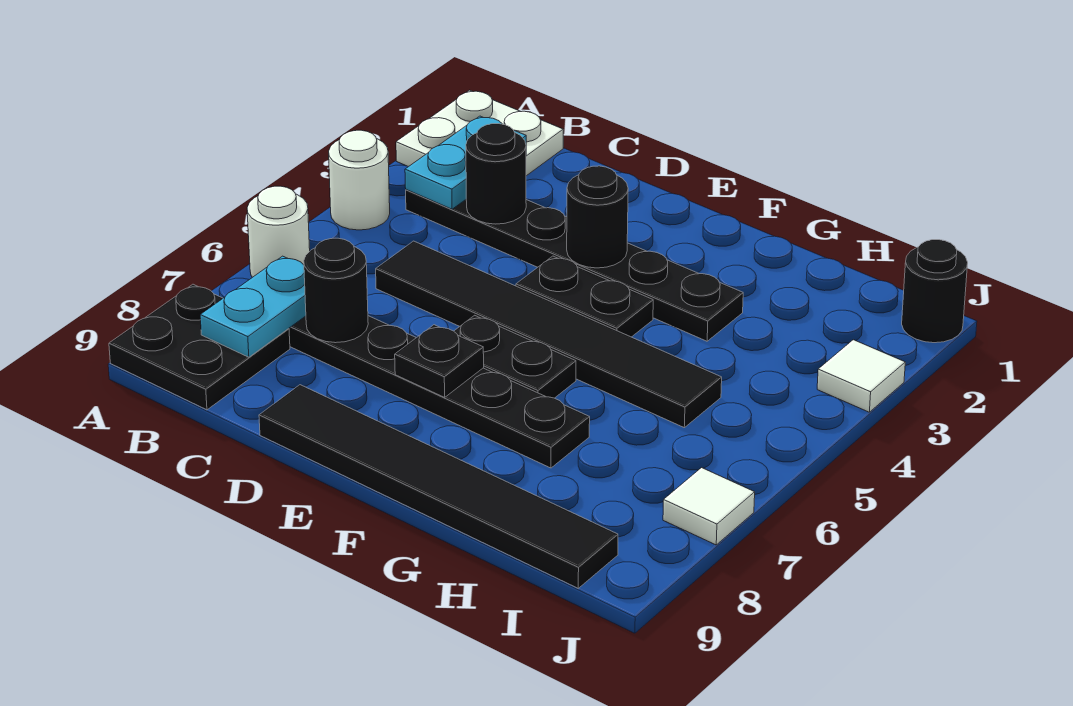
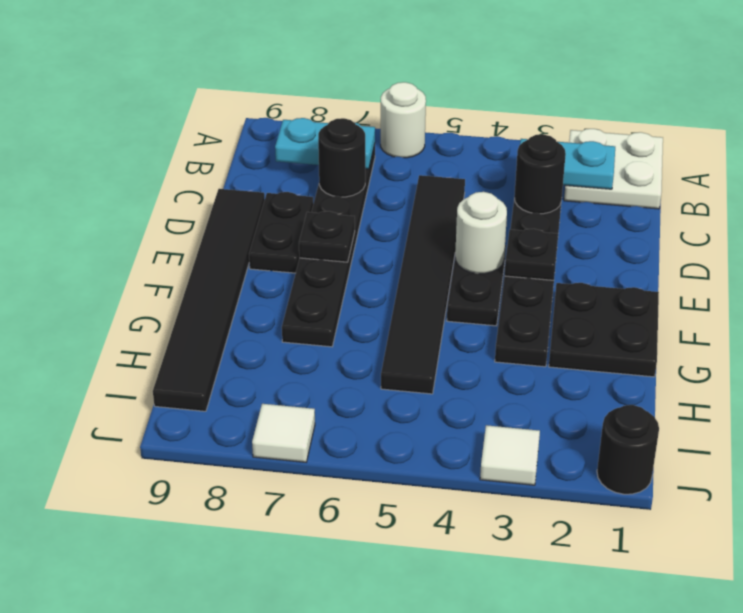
white 1x1 round brick [329,130,390,230] -> white 1x1 round brick moved to [455,192,507,274]
black 2x2 plate [109,284,290,410] -> black 2x2 plate moved to [549,283,659,377]
black 1x1 round brick [567,166,628,268] -> black 1x1 plate [505,229,558,280]
black 1x2 plate [454,315,576,398] -> black 1x2 plate moved to [249,192,313,273]

